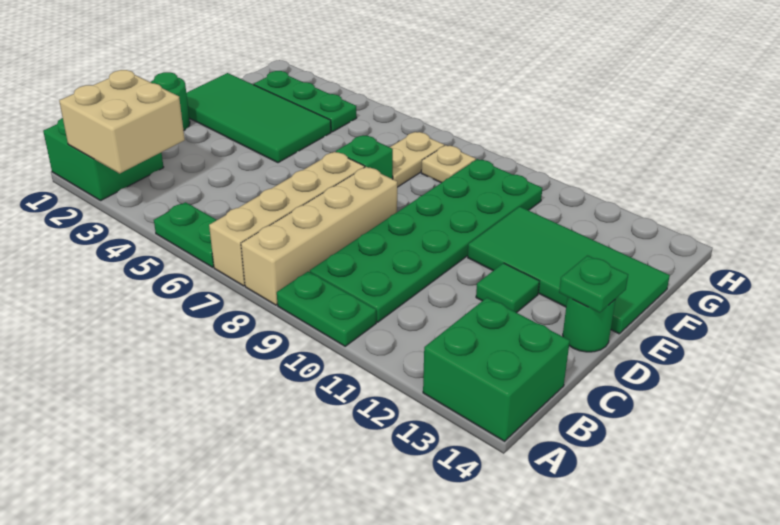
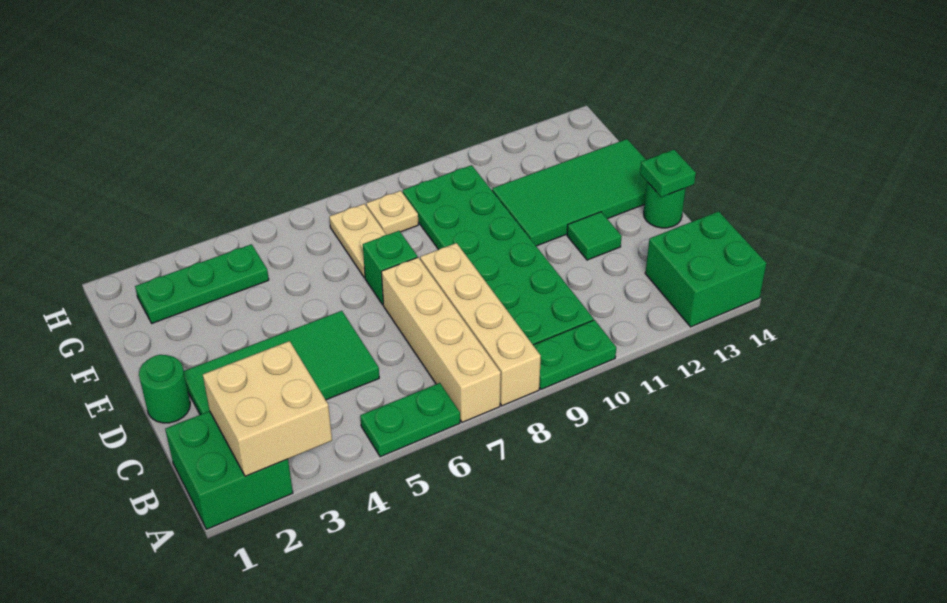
green 2x4 tile [186,73,331,163] -> green 2x4 tile moved to [184,311,379,415]

